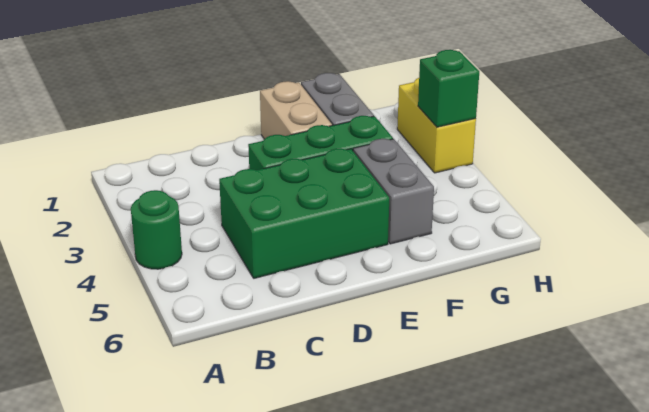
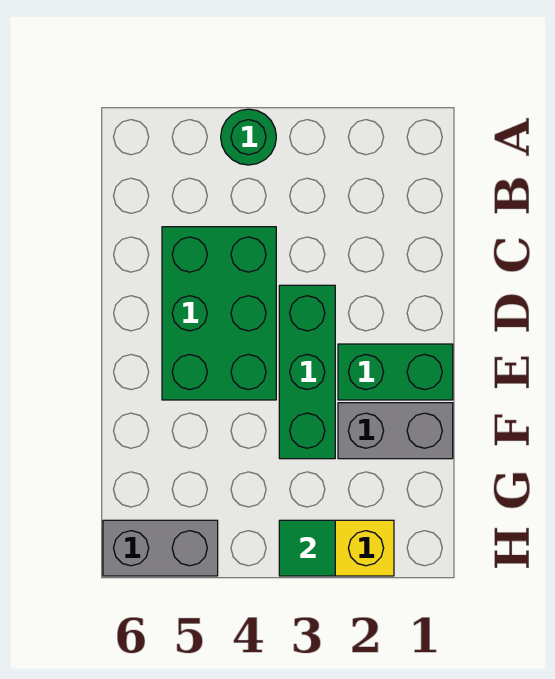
tan 1x2 brick [260,81,332,139] -> green 1x2 brick [338,344,453,400]
grey 1x2 brick [353,139,434,244] -> grey 1x2 brick moved to [103,520,218,576]
green 1x1 brick [418,50,479,127] -> green 1x1 tile [279,520,335,576]

